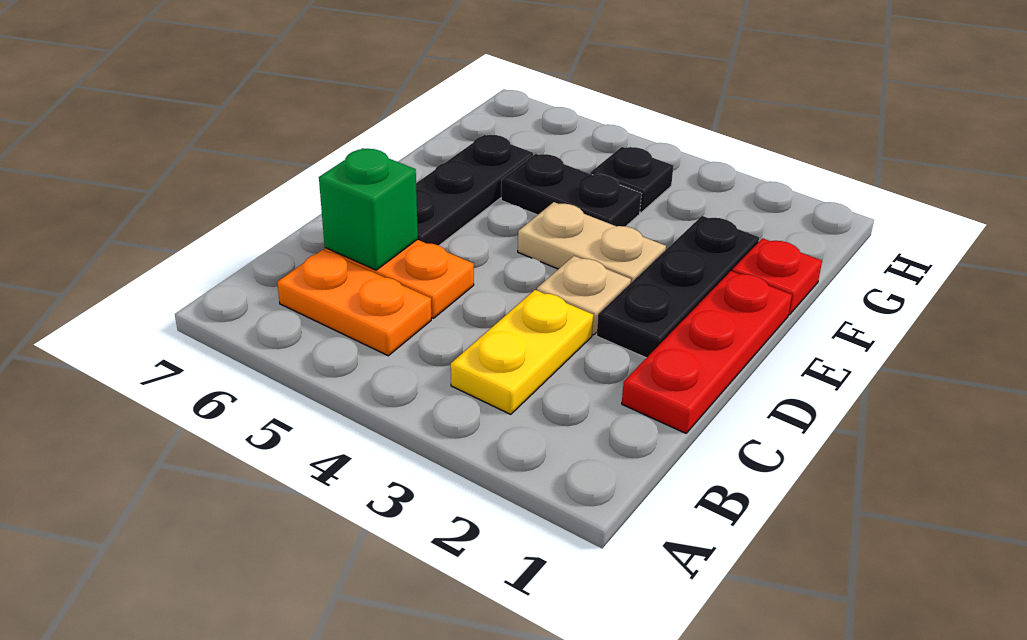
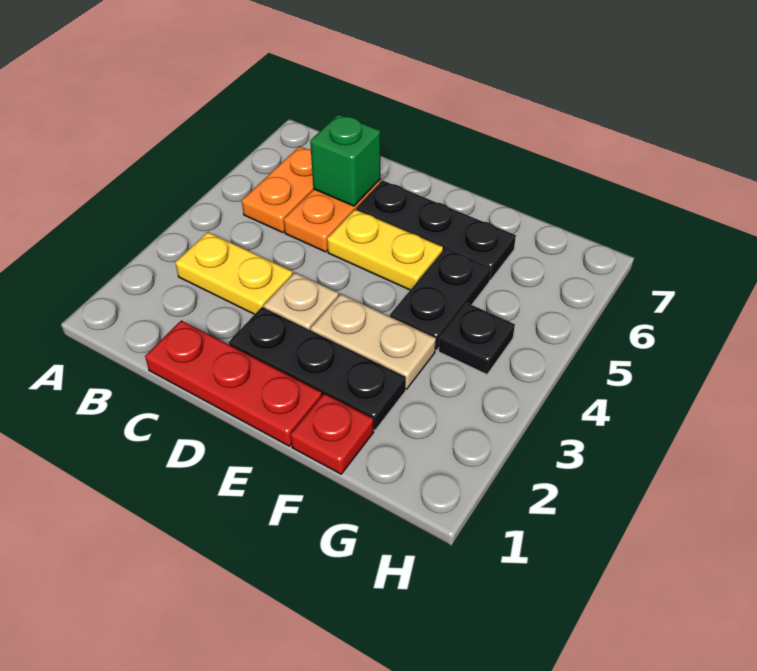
none -> yellow 1x2 plate [327,209,443,290]
tan 1x2 plate [518,202,666,283] -> tan 1x2 plate turned to [310,294,436,389]

